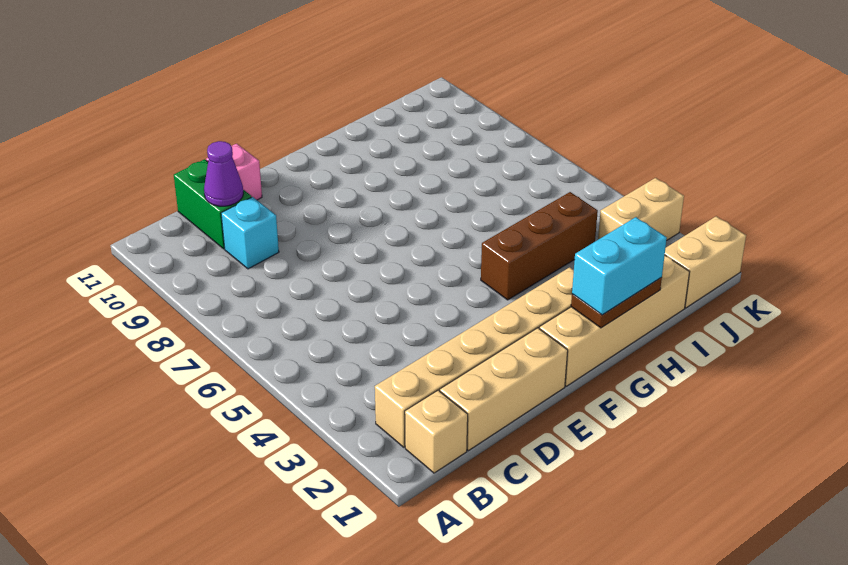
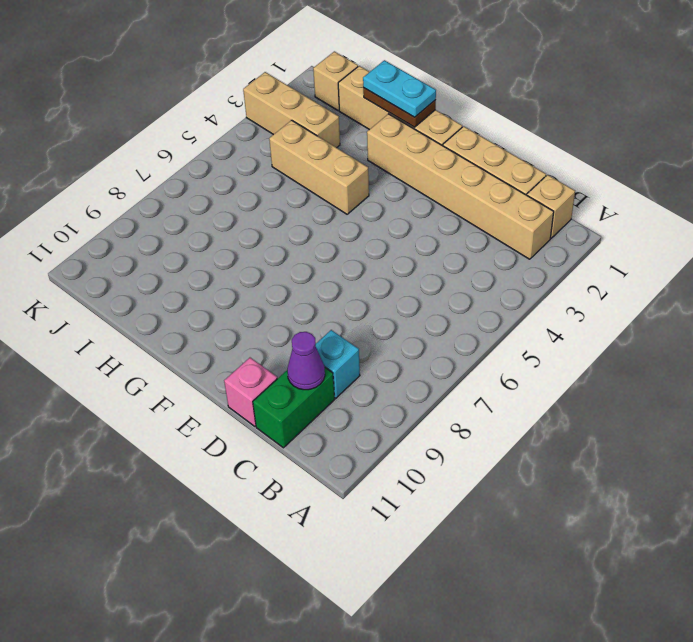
cyan 1x2 brick [572,217,667,315] -> cyan 1x2 plate [363,60,436,117]
brown 1x3 brick [481,192,598,300] -> tan 1x3 brick [269,120,369,214]
tan 1x2 brick [665,216,746,308] -> tan 1x1 brick [313,51,358,110]
tan 1x2 brick [598,178,684,241] -> tan 1x3 brick [243,72,340,148]

